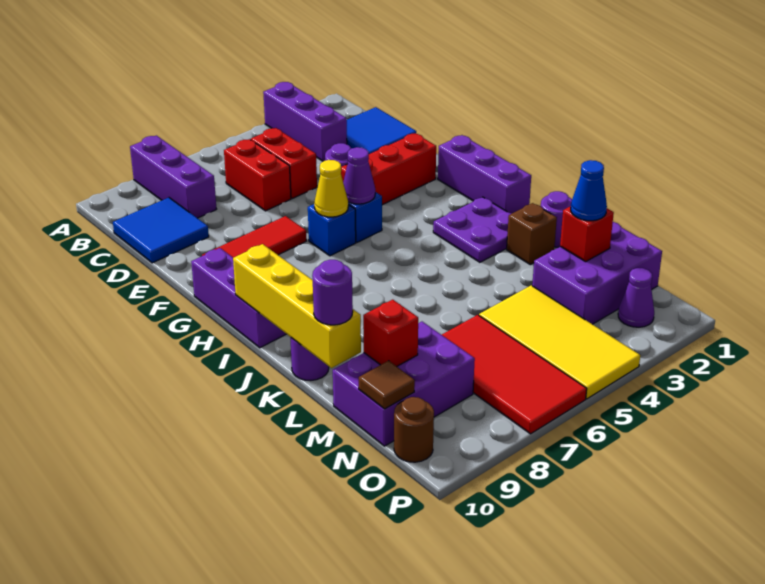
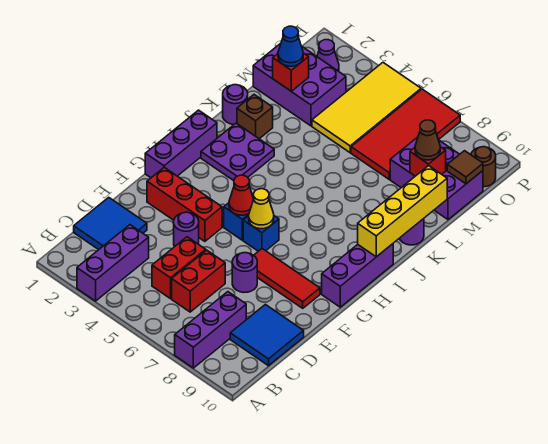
purple 1x1 cone [343,147,375,204] -> red 1x1 cone [229,175,254,215]
purple 1x1 round brick [312,260,353,325] -> purple 1x1 round brick moved to [232,253,257,293]
none -> brown 1x1 cone [415,120,440,160]

